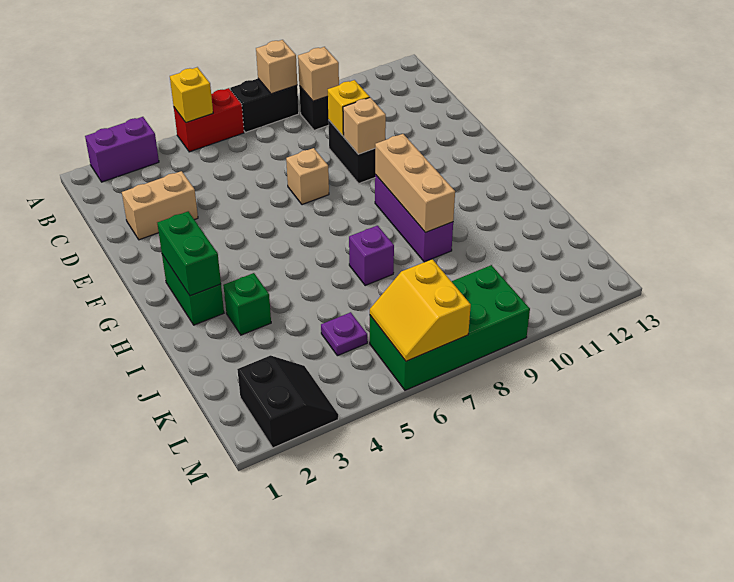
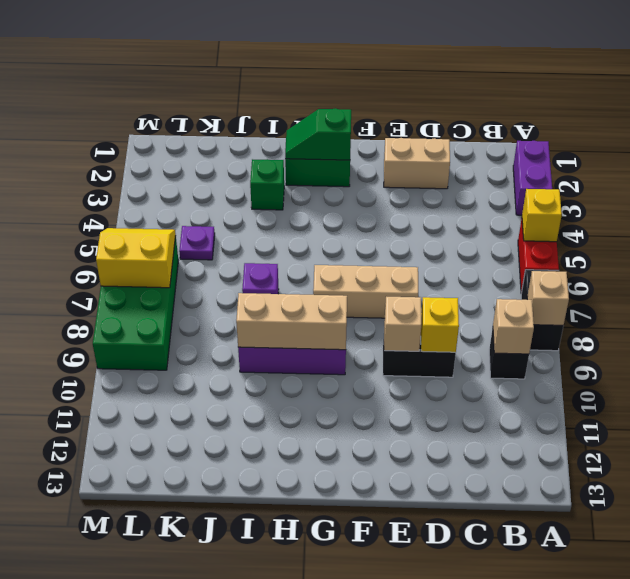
tan 1x2 brick [122,171,198,240] -> tan 1x2 brick turned to [384,138,450,189]
tan 1x1 brick [286,148,329,205] -> tan 1x3 brick [313,265,418,318]
green 1x2 brick [157,211,221,296] -> green 1x2 slope [285,108,351,160]
black 2x2 slope [237,355,338,448] -> none

